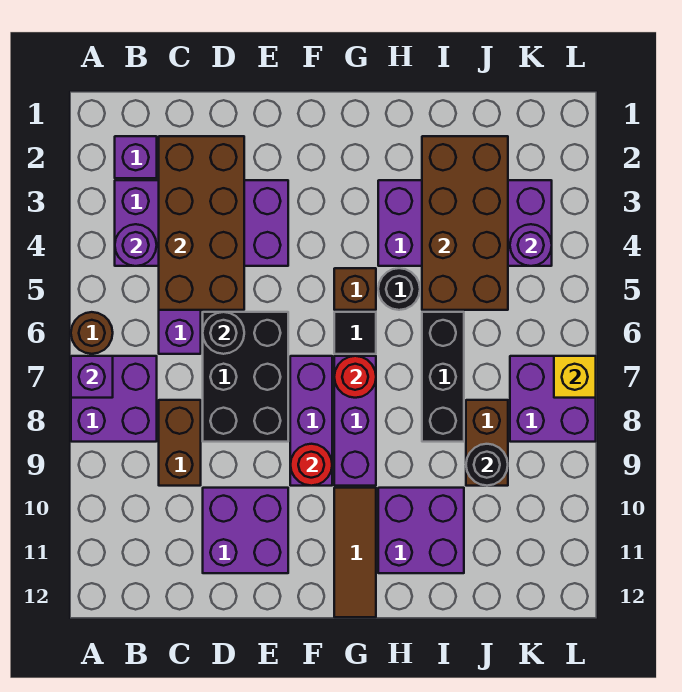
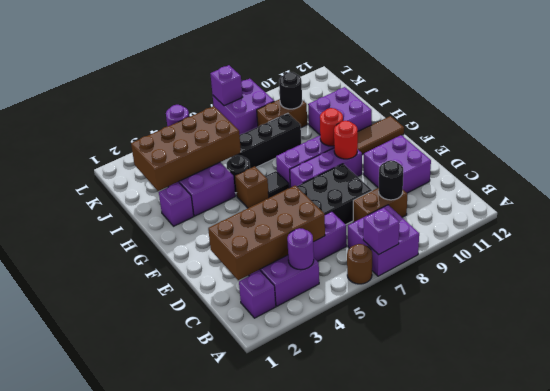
black 1x1 round brick [203,312,244,354] -> black 1x1 round brick moved to [379,160,403,200]
red 1x1 round brick [334,356,376,398] -> red 1x1 round brick moved to [320,108,343,146]
none -> purple 1x1 brick [159,183,194,226]
yellow 1x1 brick [554,356,596,398] -> purple 1x1 brick [210,65,242,106]

